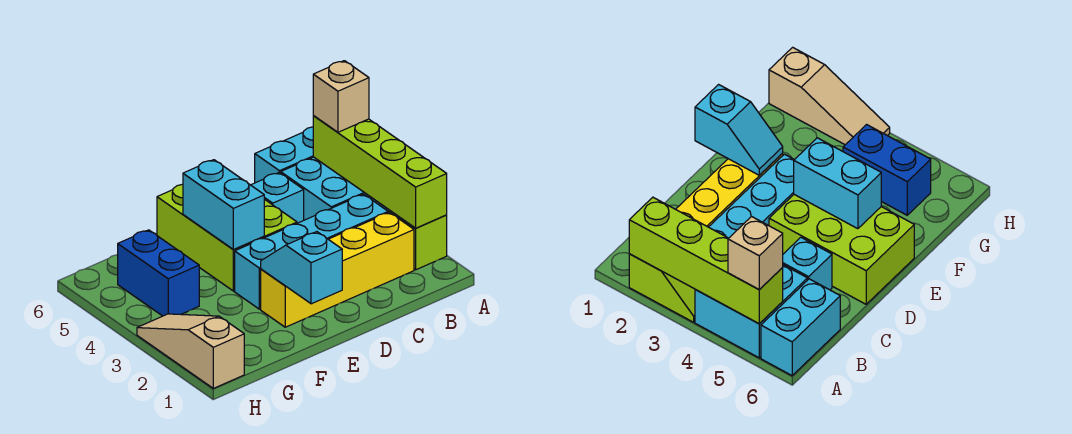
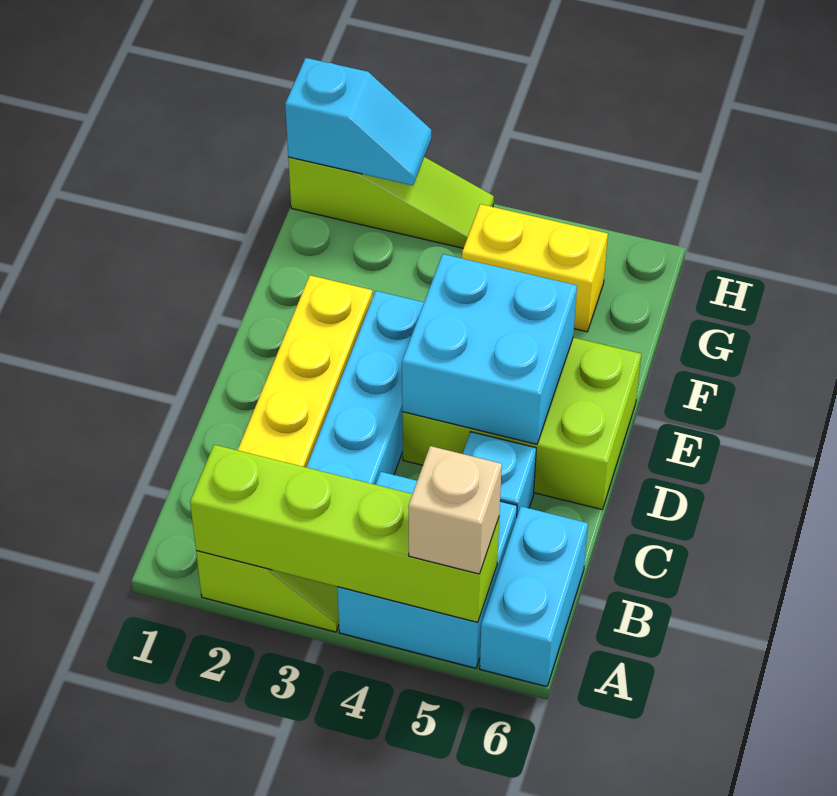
cyan 1x2 slope [261,232,342,304] -> cyan 1x2 slope moved to [285,58,431,185]
cyan 1x2 brick [183,160,264,250] -> cyan 2x2 brick [402,254,577,444]
blue 1x2 brick [118,230,199,316] -> yellow 1x2 brick [462,204,608,332]
tan 1x3 slope [137,314,244,388] -> lime 1x3 slope [288,157,494,248]

